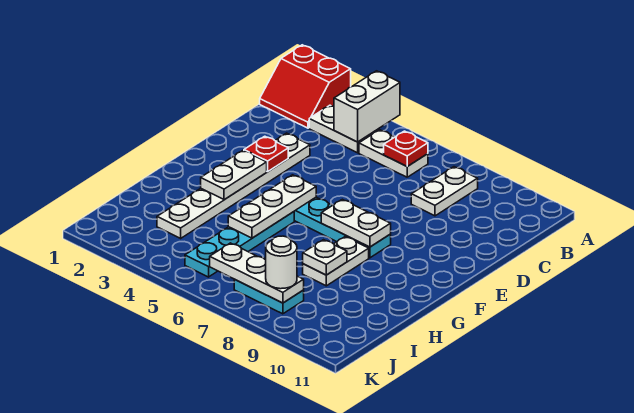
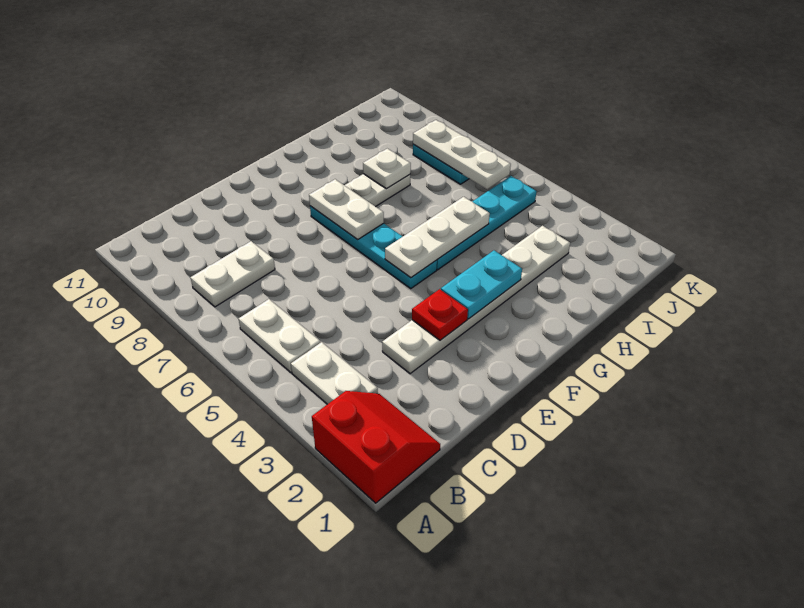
white 1x2 brick [334,71,400,142] -> none
red 1x1 plate [384,131,428,166] -> none
white 1x2 plate [201,150,267,200] -> cyan 1x2 plate [441,250,522,319]
white 1x1 round brick [266,236,297,289] -> none

